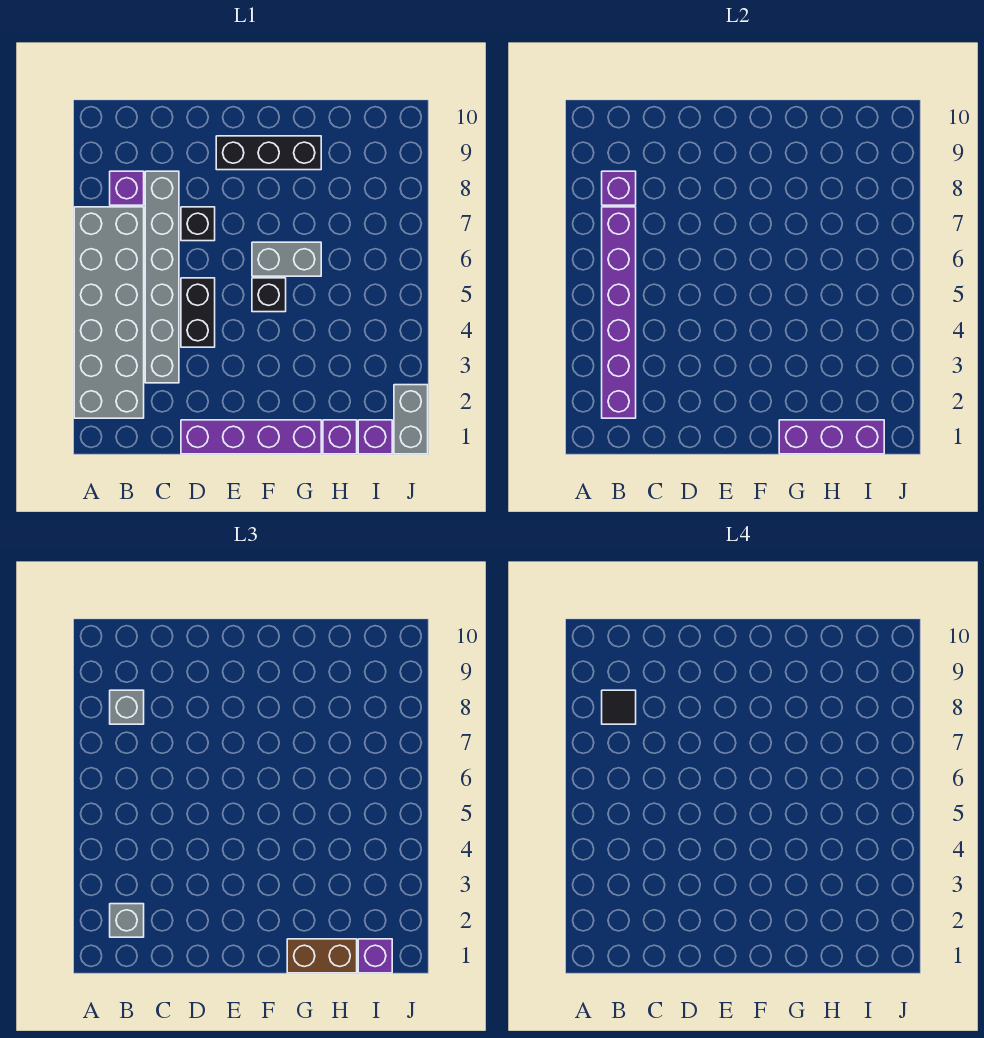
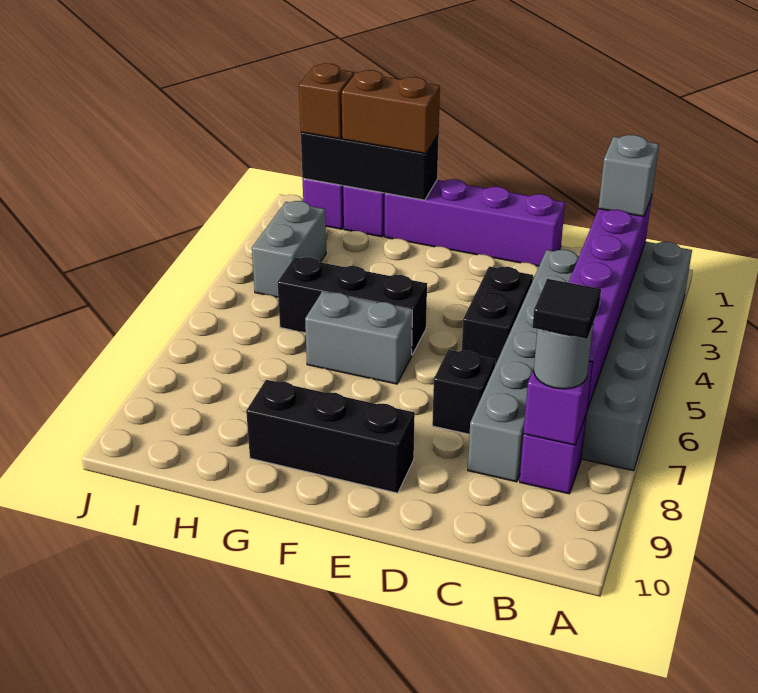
grey 1x1 brick [110,690,144,724] -> grey 1x1 round brick [534,325,593,389]
black 1x1 brick [252,278,286,312] -> black 1x3 brick [278,257,427,355]
purple 1x3 brick [779,420,884,454] -> black 1x3 brick [301,132,439,200]
purple 1x1 brick [358,939,392,973] -> brown 1x1 brick [299,63,354,139]
grey 1x2 brick [394,385,428,454] -> grey 1x2 brick moved to [252,201,326,297]

